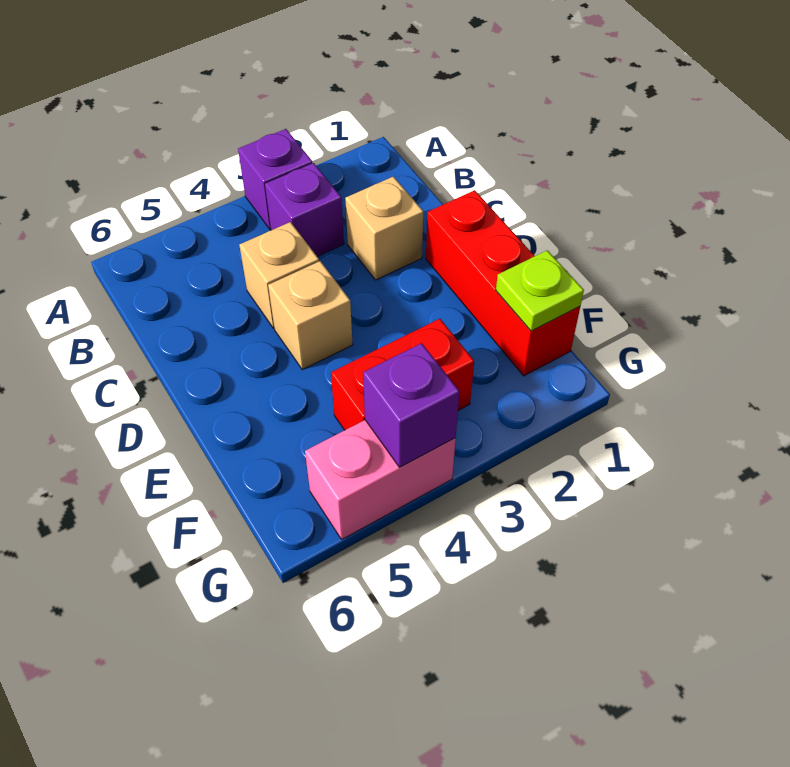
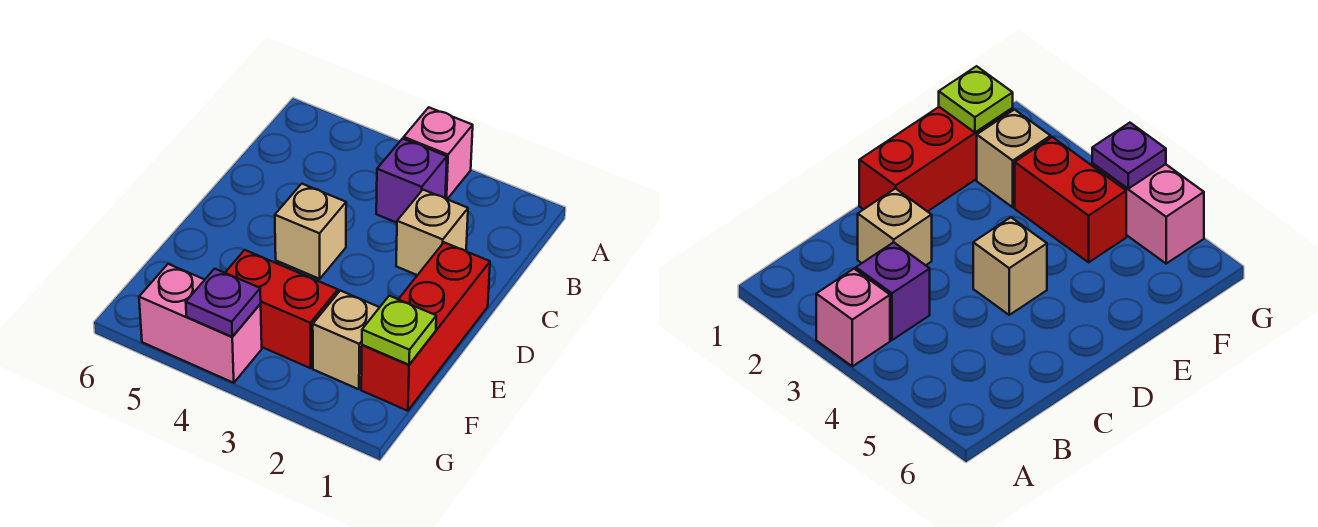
purple 1x1 brick [238,129,312,229] -> pink 1x1 brick [404,107,473,199]
tan 1x1 brick [239,222,319,328] -> tan 1x1 brick moved to [313,291,380,389]
purple 1x1 brick [363,343,460,467] -> purple 1x1 plate [186,269,261,337]

